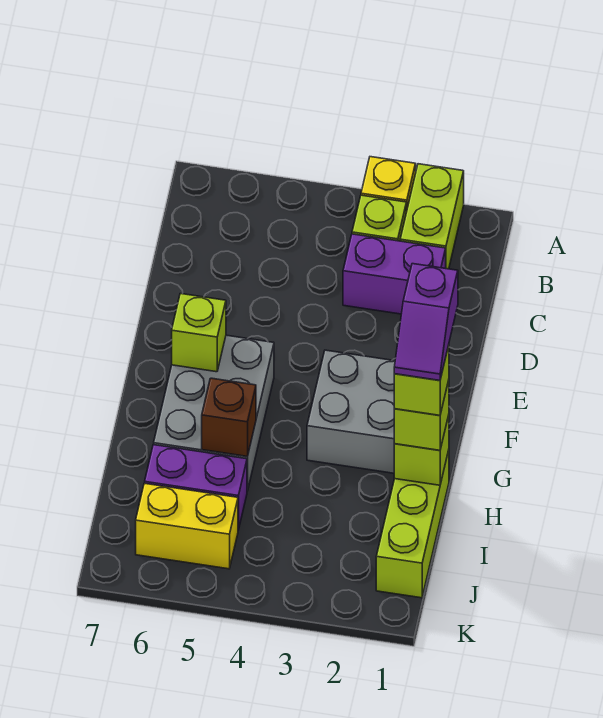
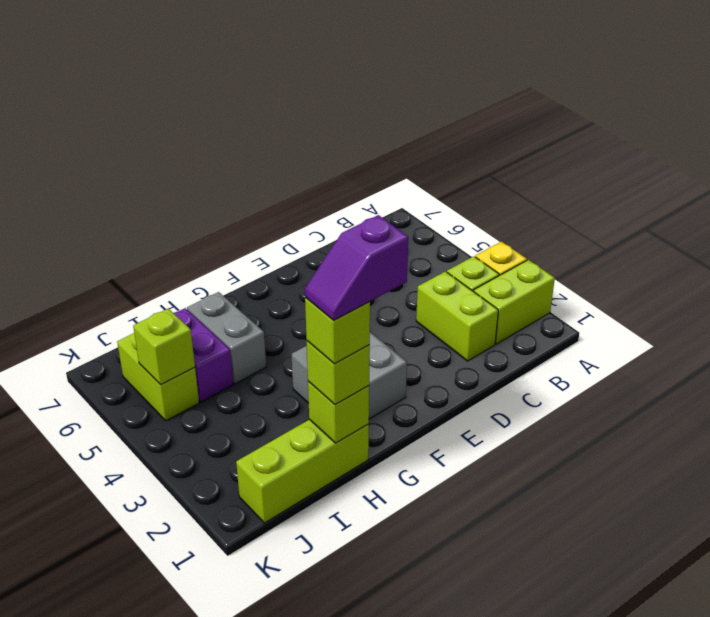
purple 1x2 brick [343,234,446,314] -> lime 1x2 brick [416,272,498,361]
grey 2x3 brick [154,335,274,491] -> grey 1x2 brick [187,292,266,384]
lime 1x1 brick [172,294,226,372] -> lime 1x1 brick moved to [133,309,195,385]
brown 1x1 brick [202,378,256,457] -> none
yellow 1x2 brick [136,483,238,569] -> lime 1x2 brick [117,333,199,421]

